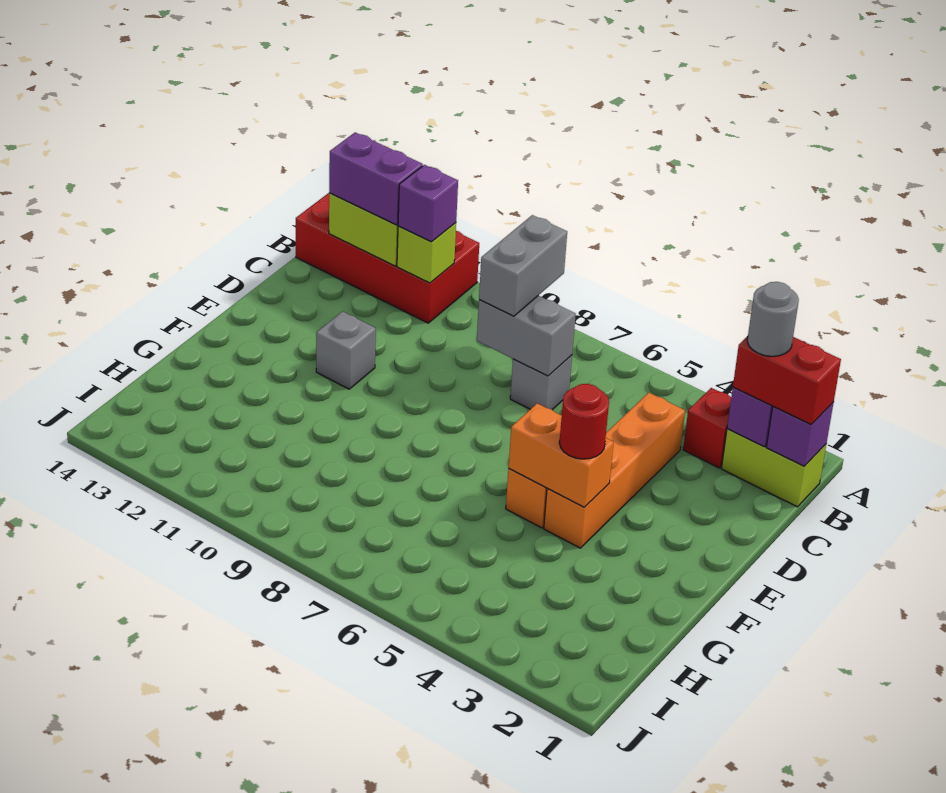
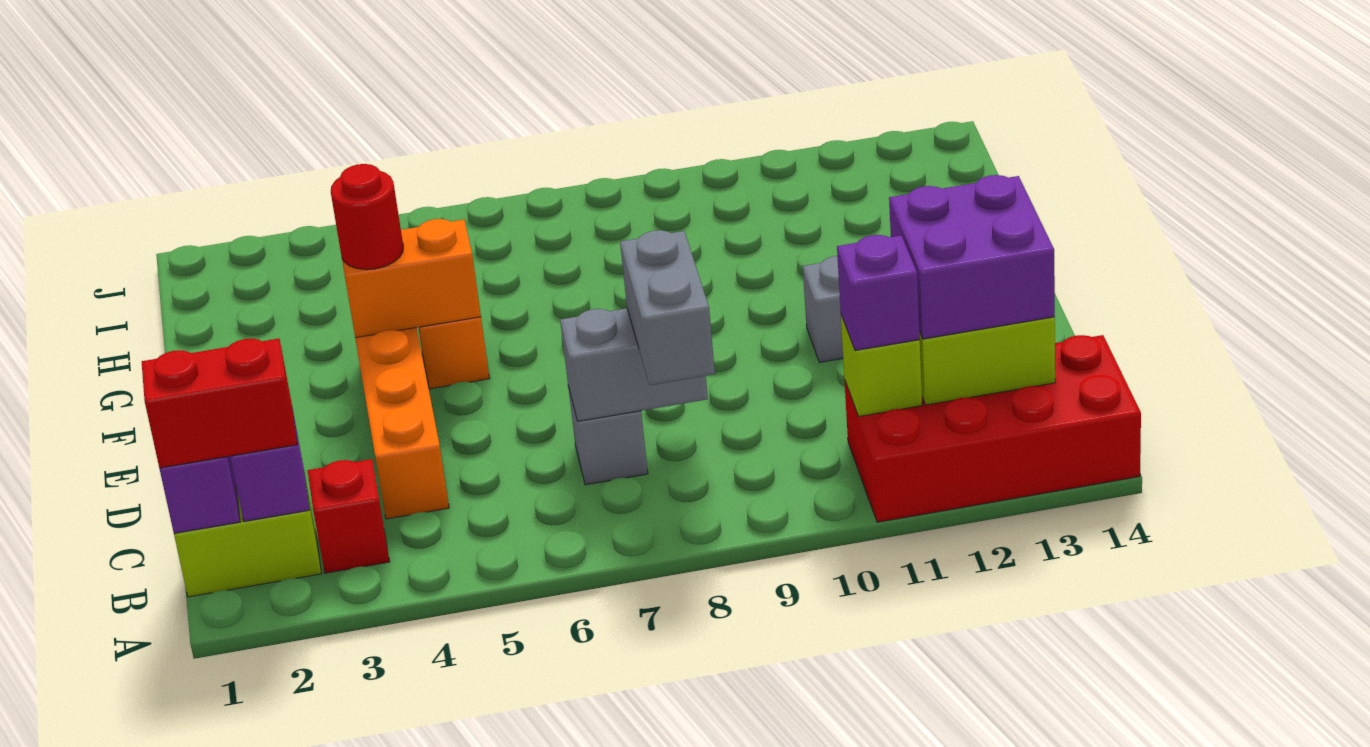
grey 1x1 round brick [747,282,799,356] -> none
purple 1x2 brick [329,132,423,225] -> purple 2x2 brick [889,175,1055,339]

